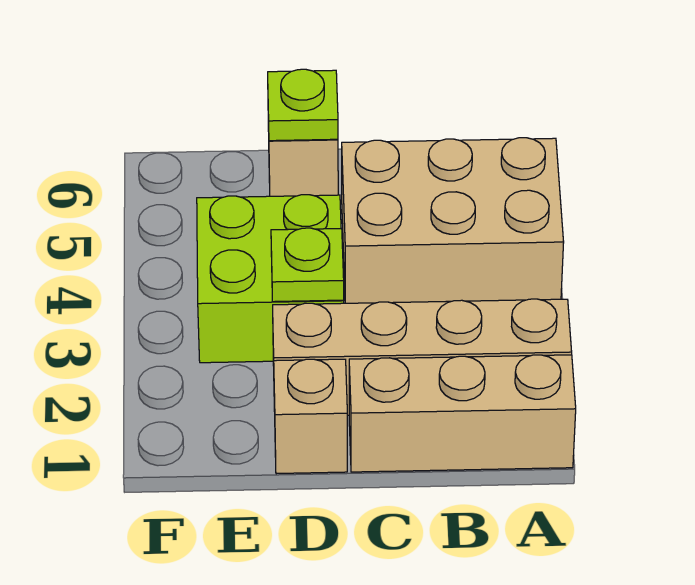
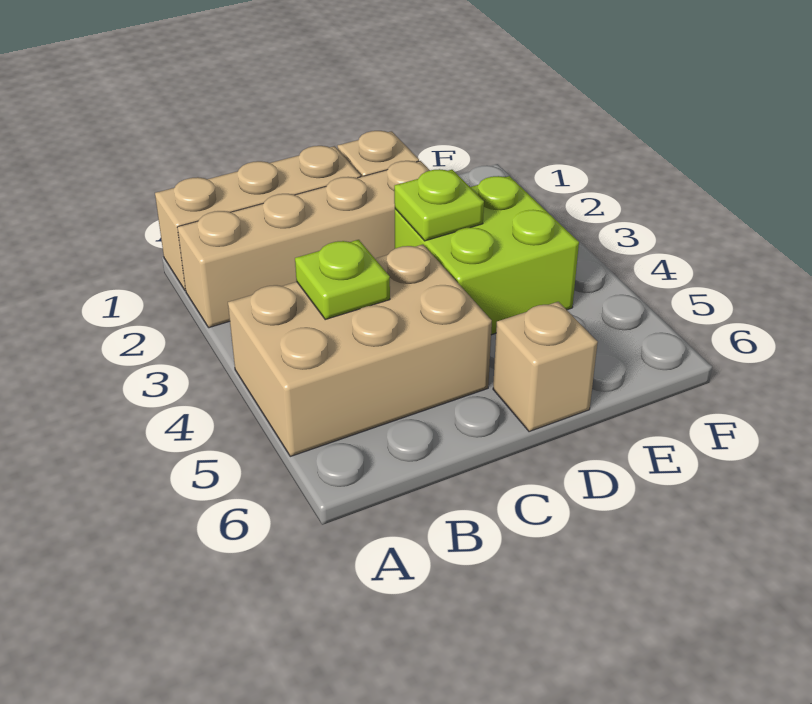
lime 1x1 plate [268,69,338,141] -> lime 1x1 plate moved to [295,240,390,319]

